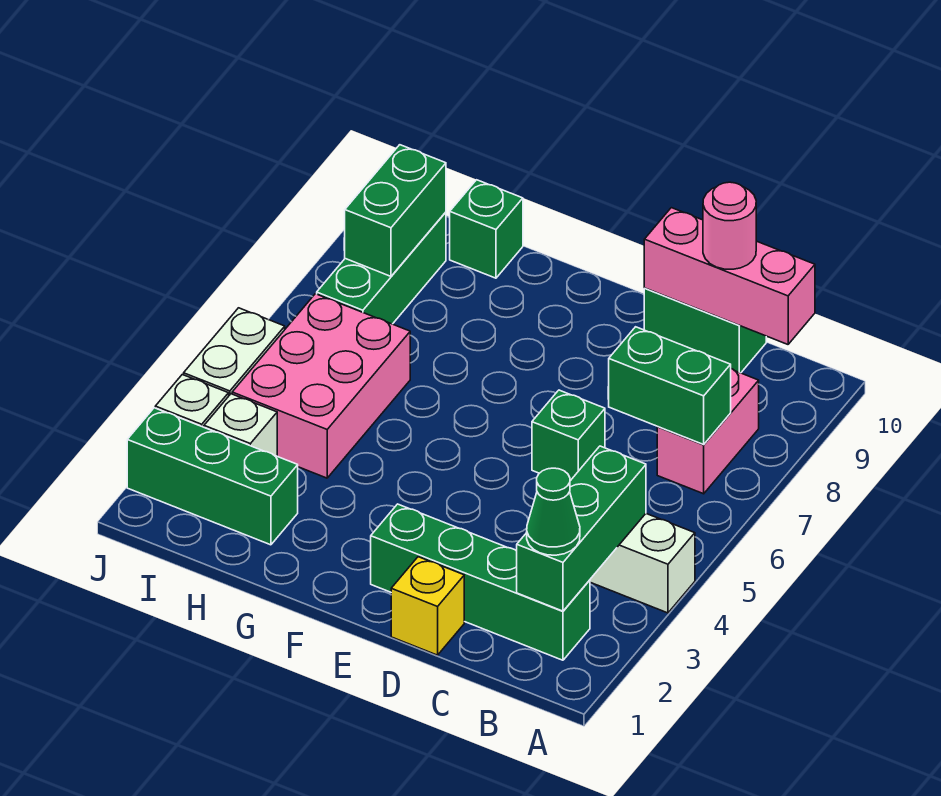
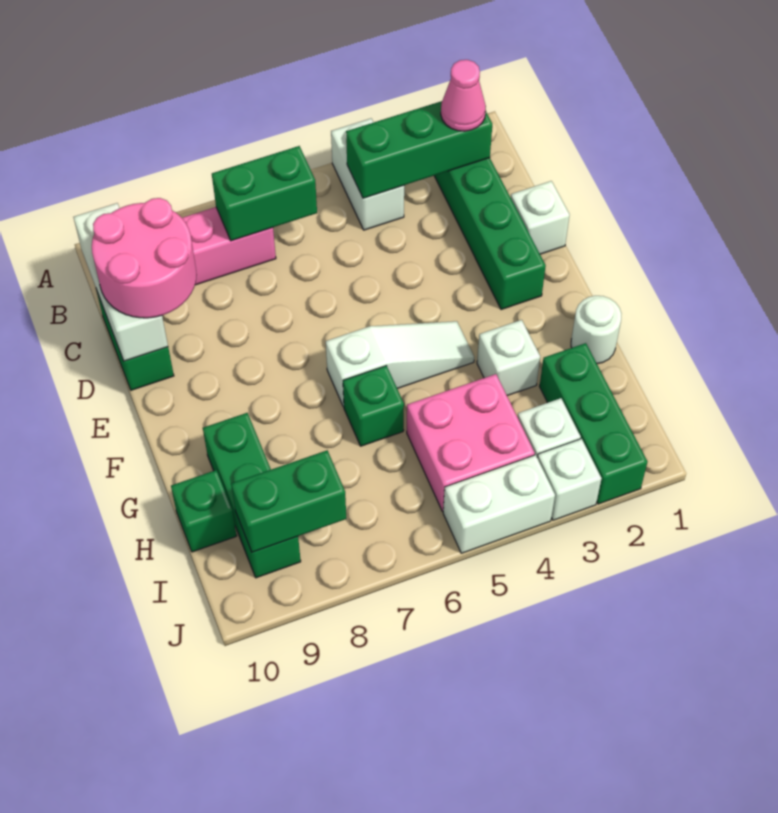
green 1x1 cone [527,468,580,555] -> pink 1x1 cone [441,60,486,131]
green 1x2 brick [609,327,731,444] -> green 1x2 brick turned to [212,146,317,241]
pink 1x3 brick [644,208,815,344] -> white 1x3 brick [73,203,168,361]
pink 1x1 round brick [703,182,756,269] -> pink 2x2 round brick [92,198,197,318]
yellow 1x1 brick [391,557,464,655] -> white 1x1 brick [511,181,570,254]
green 1x1 brick [532,390,605,481] -> green 1x1 brick moved to [343,366,404,446]
none -> white 1x3 slope [326,321,474,407]
none -> white 1x1 round brick [571,296,621,364]
none -> white 1x1 brick [477,320,540,396]
pink 2x3 brick [232,294,410,478] -> pink 2x2 brick [407,374,535,511]
green 1x3 brick [317,212,446,324] -> green 1x3 brick turned to [203,413,301,578]

